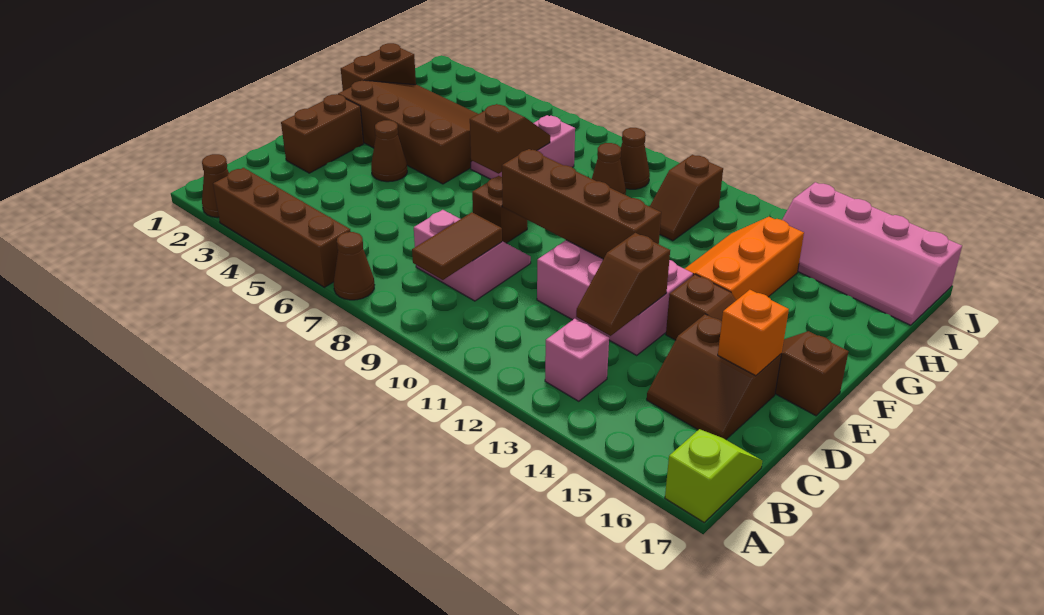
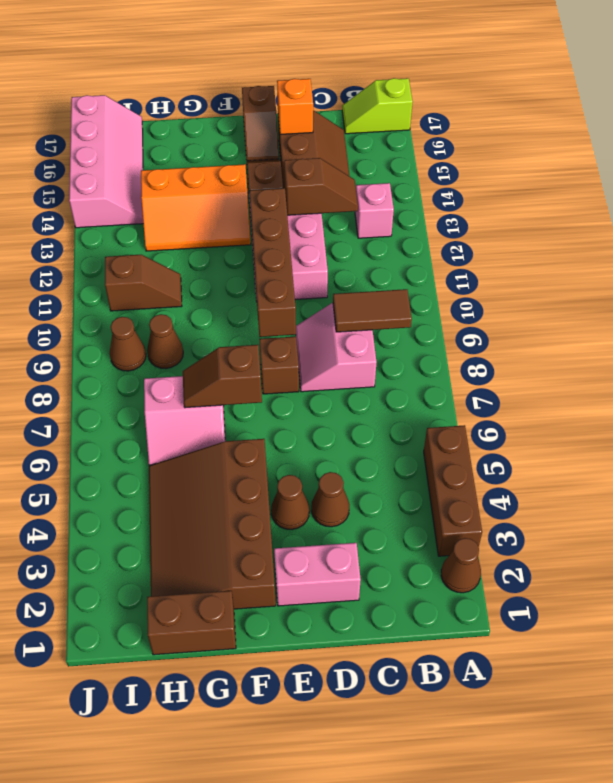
brown 1x4 brick [213,168,351,287] -> brown 1x3 brick [424,425,482,556]
brown 1x1 cone [334,232,374,300] -> brown 1x1 cone moved to [311,472,349,527]
brown 1x2 brick [281,94,364,173] -> pink 1x2 brick [274,543,361,606]

